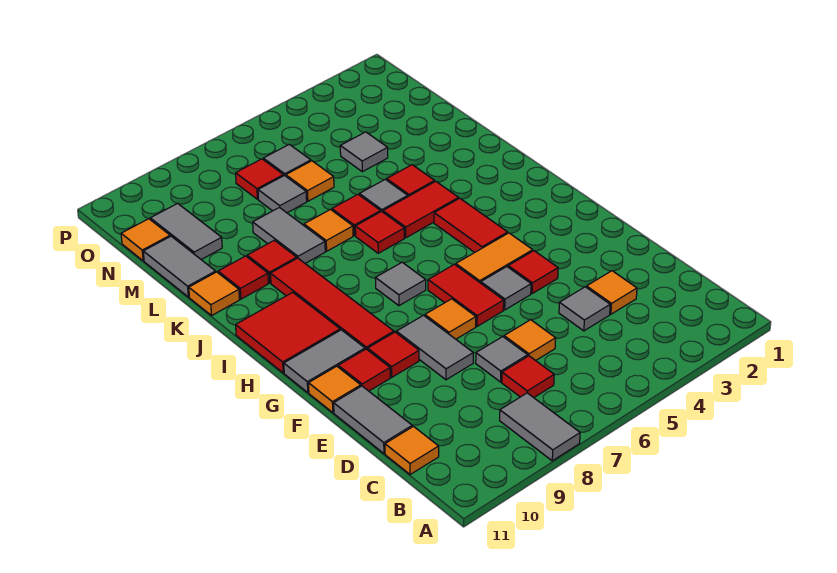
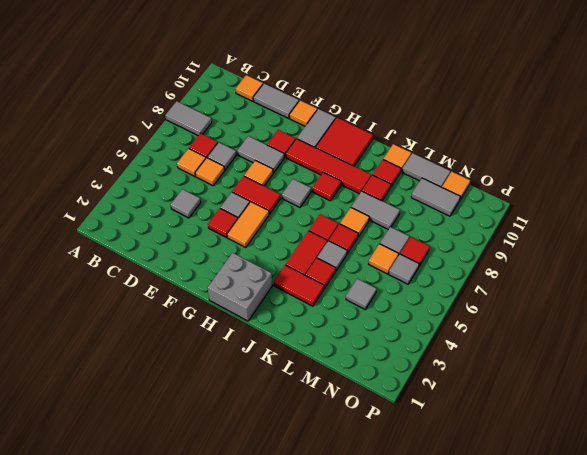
orange 1x1 tile [587,271,637,314] -> orange 1x1 tile moved to [177,149,206,176]
red 1x1 tile [338,349,390,391] -> red 1x1 tile moved to [312,172,341,201]
none -> grey 2x2 brick [208,253,272,321]
red 1x2 tile [434,198,508,253] -> red 1x2 tile moved to [274,265,324,306]

